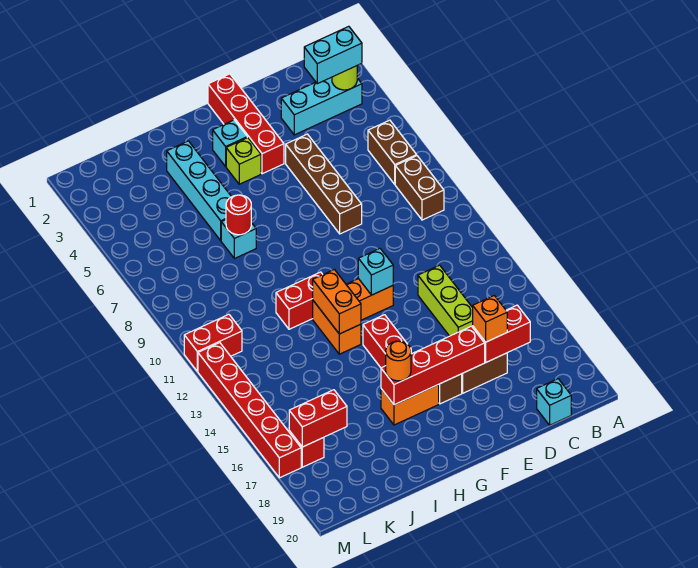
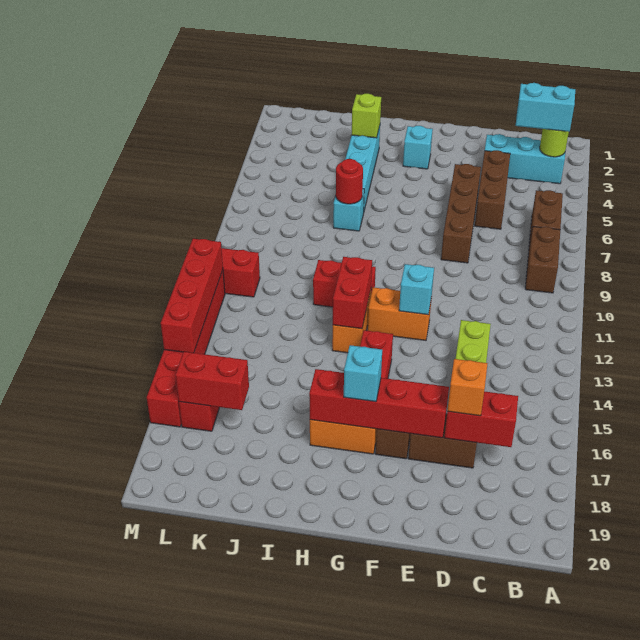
cyan 1x1 brick [537,379,571,425] -> cyan 1x1 brick moved to [344,345,382,402]
none -> brown 1x3 brick [475,150,510,229]
red 1x4 brick [208,74,284,174] -> red 1x4 brick moved to [161,239,223,353]
lime 1x1 brick [226,138,261,184] -> lime 1x1 brick moved to [352,94,381,138]
orange 1x2 brick [313,270,361,334] -> red 1x2 brick [333,257,372,329]
orange 1x1 round brick [386,341,411,381] -> none

